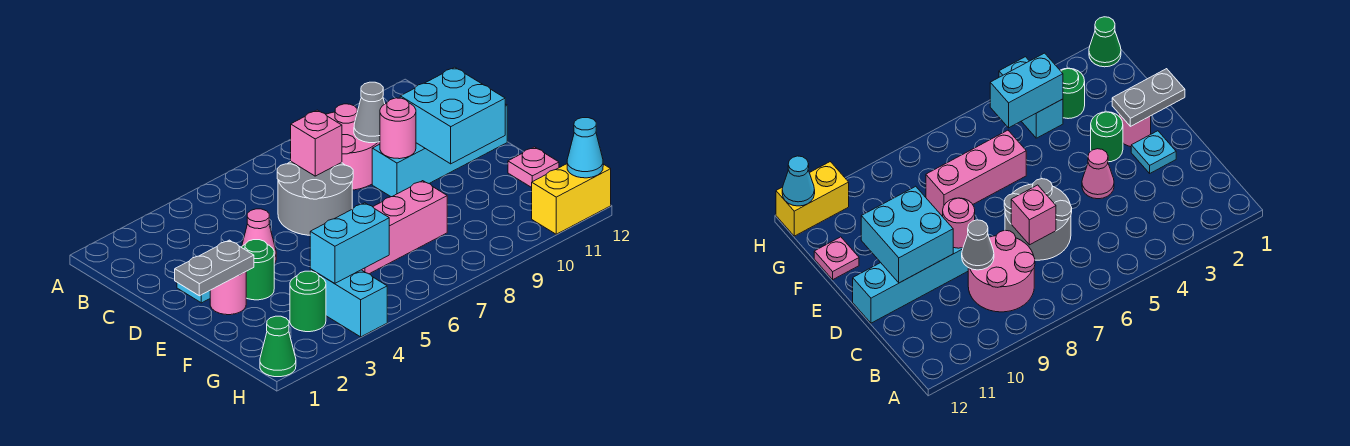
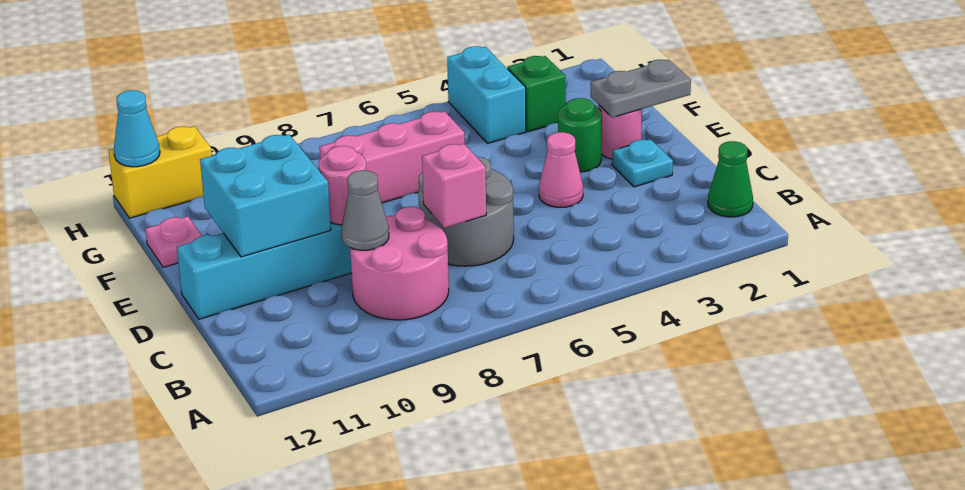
green 1x1 round brick [290,271,326,332] -> green 1x1 brick [508,56,566,132]
cyan 1x2 brick [310,203,389,284] -> none
green 1x1 cone [260,316,296,377] -> green 1x1 cone moved to [708,141,753,217]

